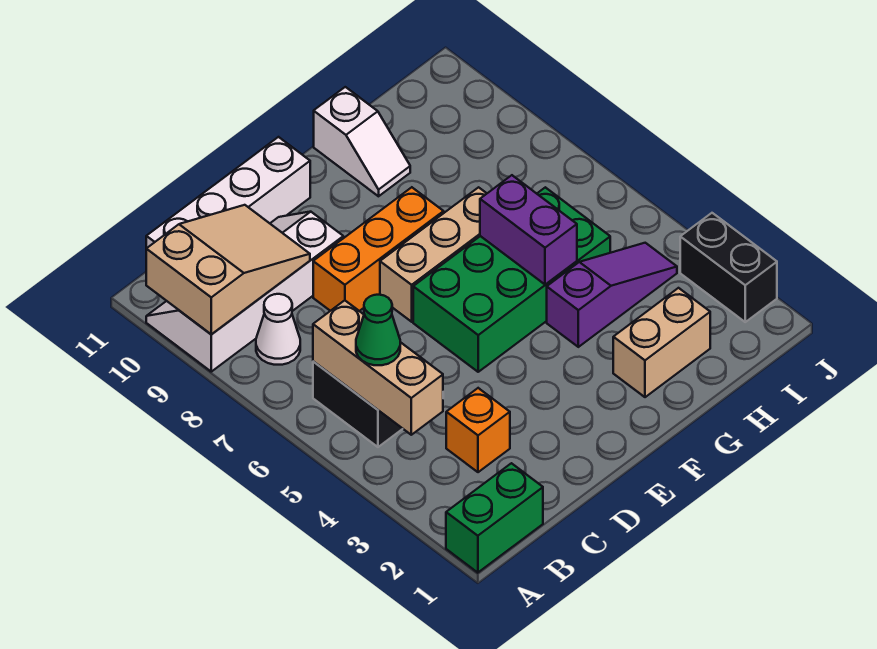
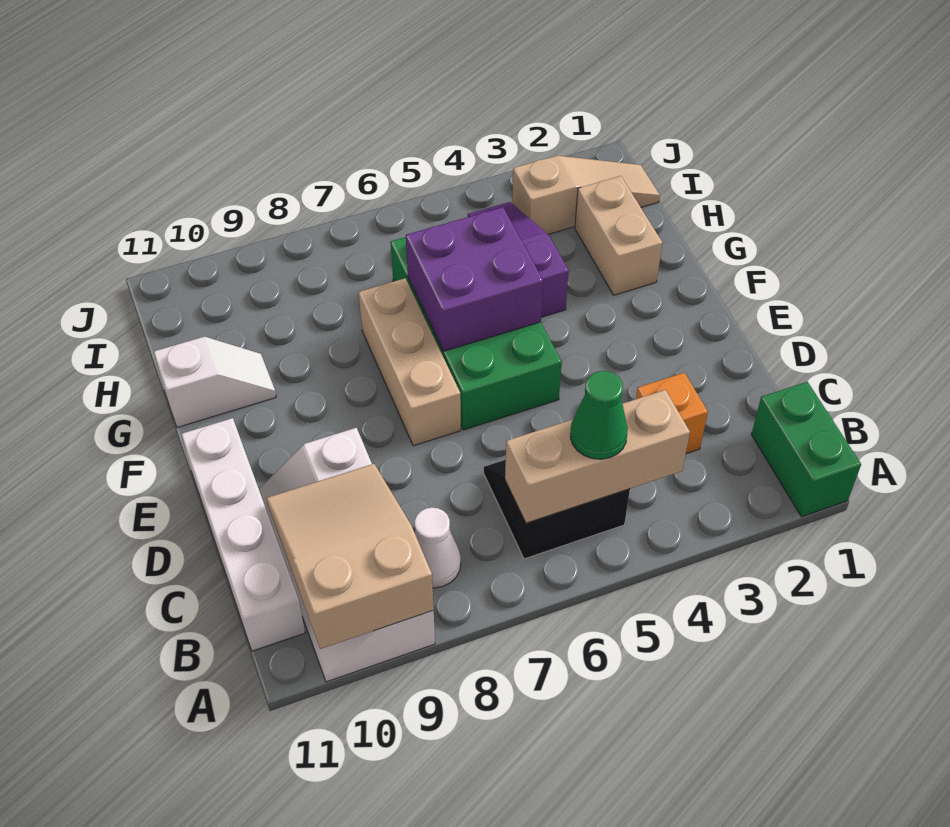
orange 1x3 brick [313,187,444,311] -> none
purple 1x2 brick [480,175,577,285] -> purple 2x2 brick [406,207,543,351]
none -> tan 1x3 slope [512,156,660,234]
black 1x2 brick [680,213,777,322] -> none

